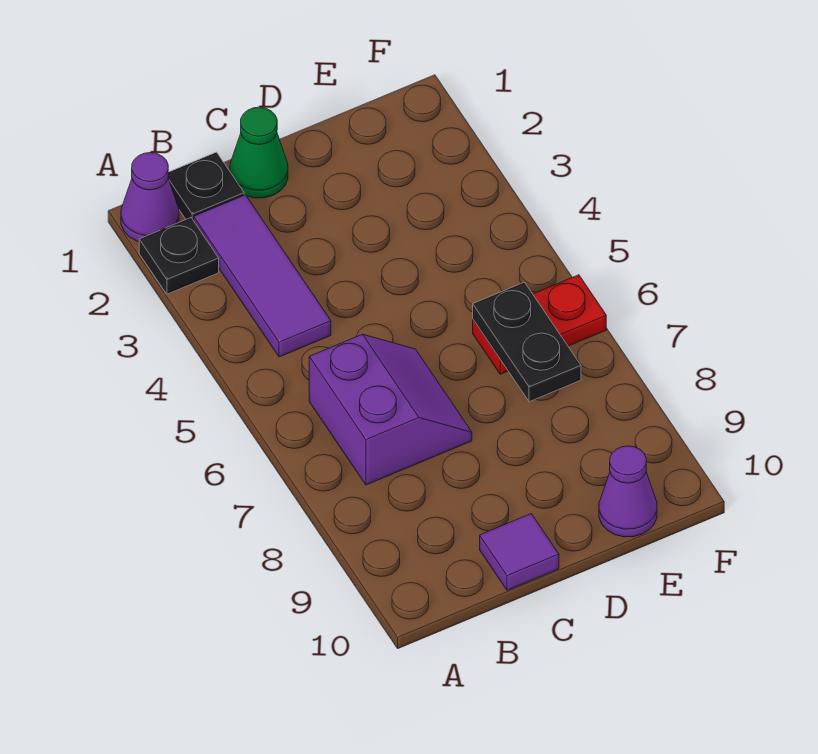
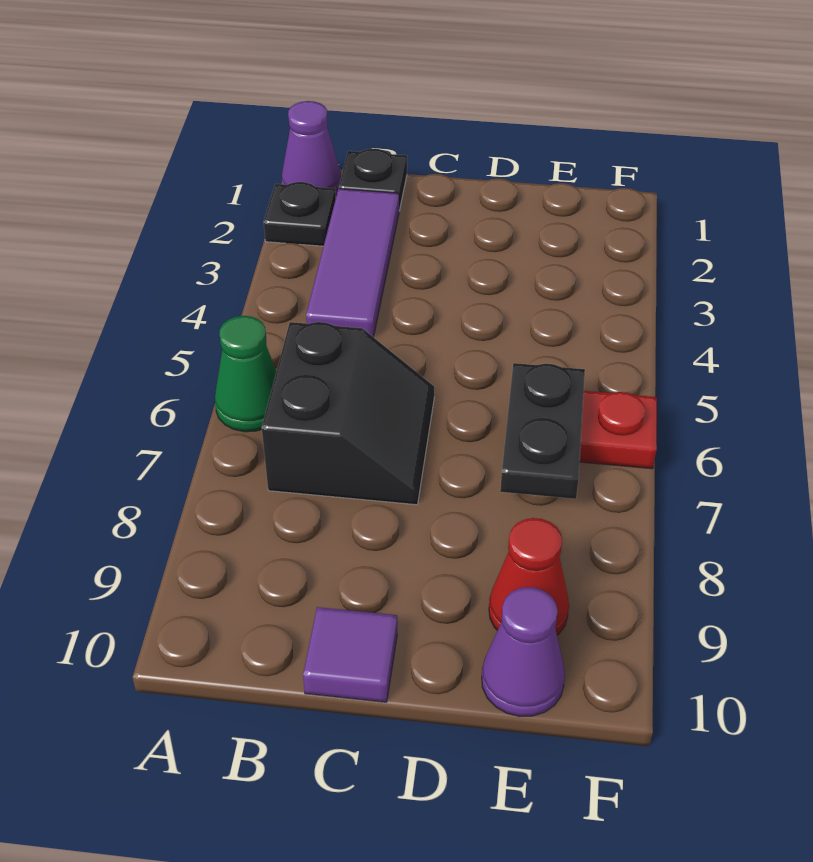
purple 2x2 slope [309,334,472,485] -> black 2x2 slope [262,322,434,505]
green 1x1 cone [230,107,288,198] -> green 1x1 cone moved to [215,316,277,432]
none -> red 1x1 cone [489,518,569,635]

